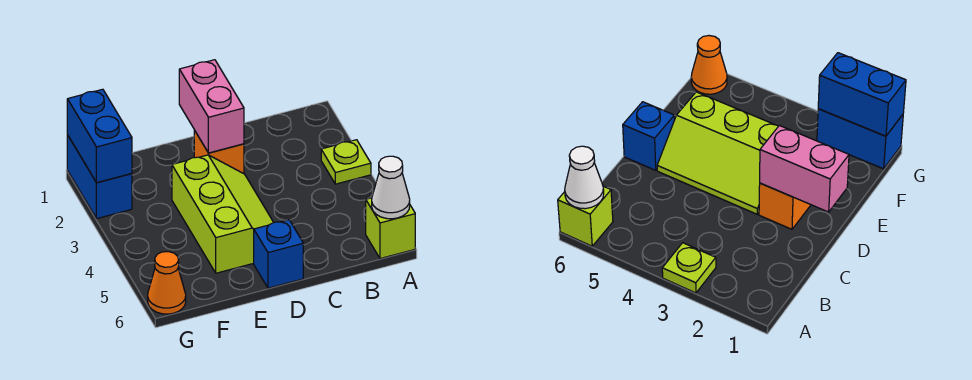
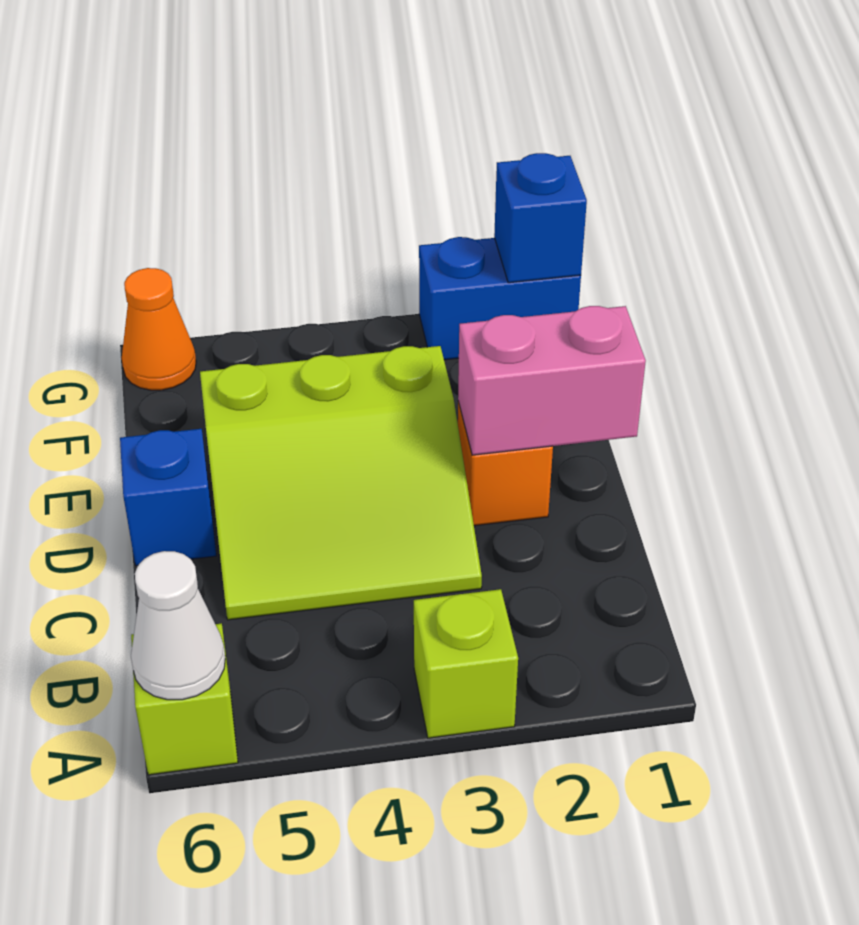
lime 1x1 plate [321,140,371,184] -> lime 1x1 brick [414,589,518,738]
lime 2x3 slope [172,155,274,273] -> lime 3x3 slope [200,346,482,620]
blue 1x2 brick [67,89,132,183] -> blue 1x1 brick [494,153,587,283]

